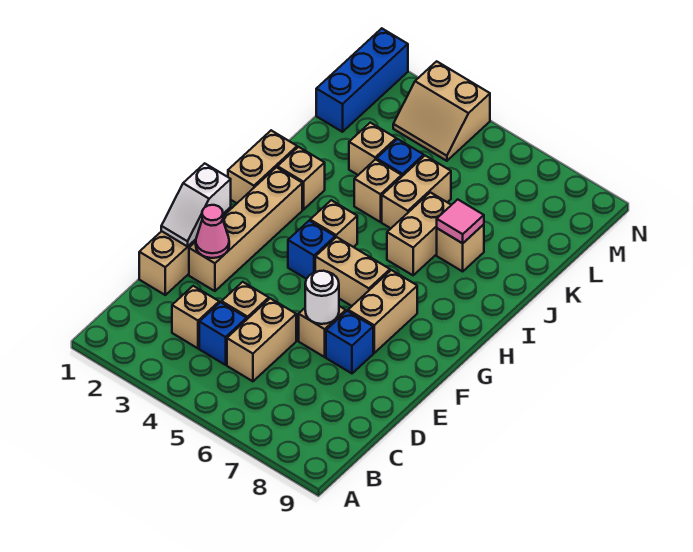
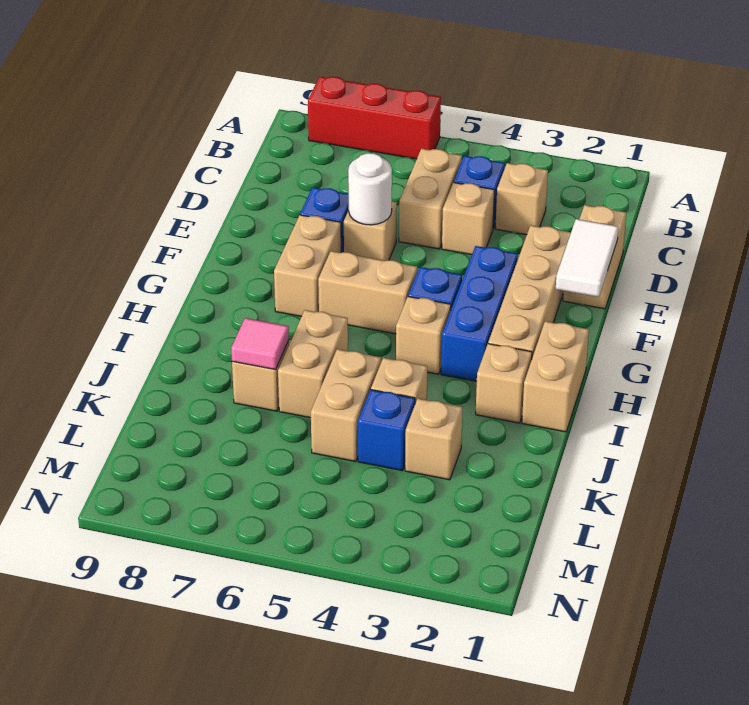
none -> red 1x3 brick [308,77,441,159]
white 1x2 slope [161,163,231,246] -> white 1x2 tile [556,219,618,297]
pink 1x1 cone [196,205,229,258] -> none
blue 1x3 brick [316,28,408,132] -> blue 1x3 brick moved to [441,246,518,381]
tan 2x2 slope [393,61,490,161] -> none

